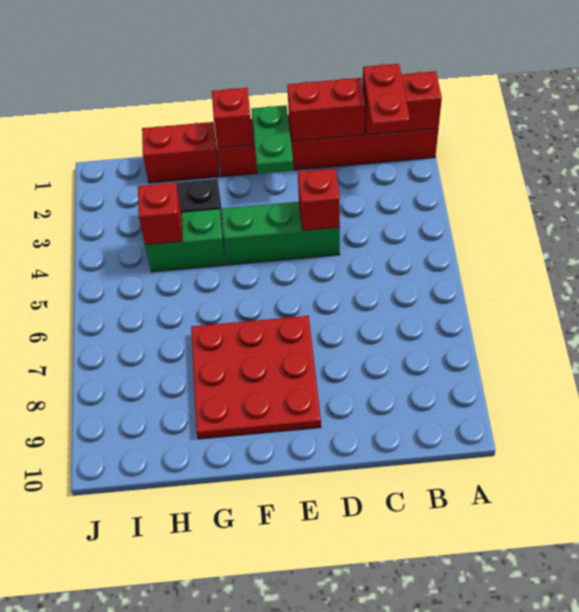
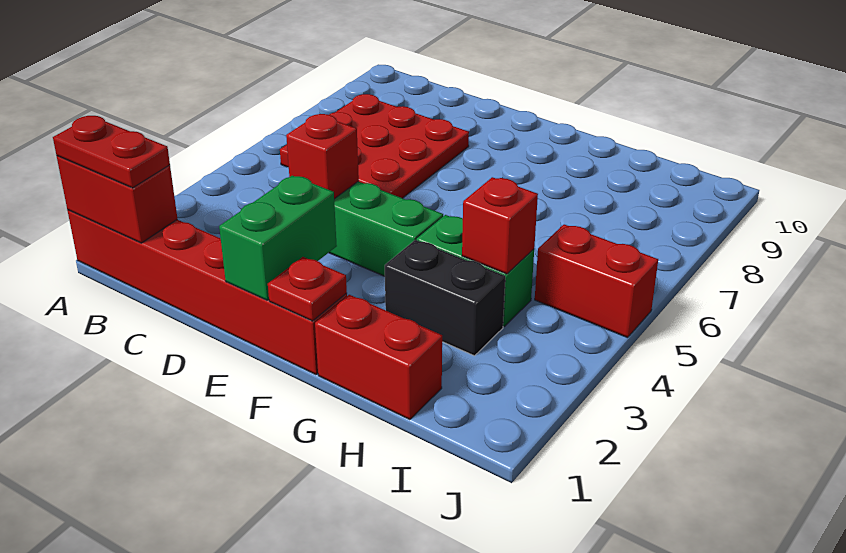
red 1x2 plate [363,64,410,133] -> red 1x2 plate turned to [53,116,170,188]
red 1x2 brick [287,78,365,141] -> red 1x2 brick moved to [535,224,658,338]
green 1x2 plate [251,105,293,173] -> green 1x2 brick [219,176,337,300]
red 3x3 plate [191,316,321,439] -> red 3x3 plate moved to [280,94,469,198]
red 1x1 brick [212,88,253,148] -> red 1x1 plate [268,257,347,321]

